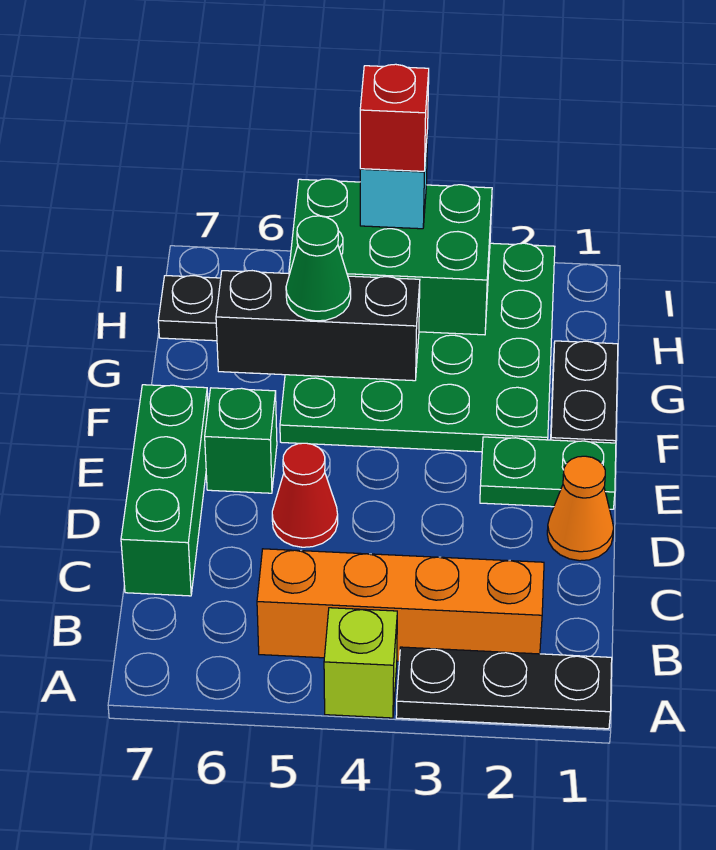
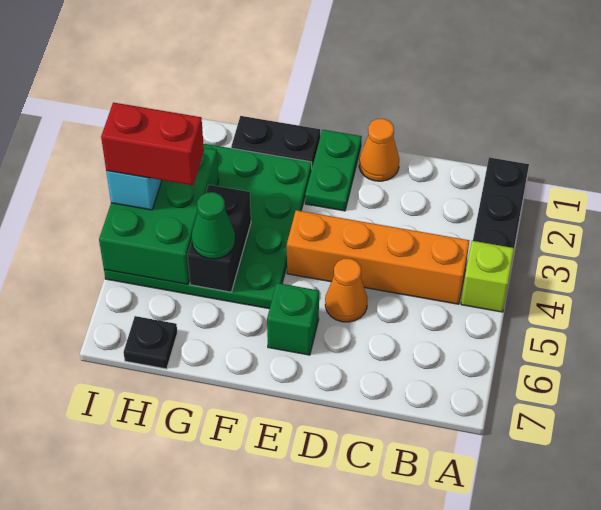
orange 1x4 brick [257,549,544,661] -> orange 1x4 brick turned to [287,210,469,304]
green 1x3 brick [121,385,208,596] -> none
red 1x1 cone [272,443,338,547] -> orange 1x1 cone [325,259,367,322]
black 1x3 brick [216,271,420,381] -> black 1x2 brick [187,185,251,292]
red 1x1 brick [360,64,429,171] -> red 1x2 brick [101,102,204,185]

